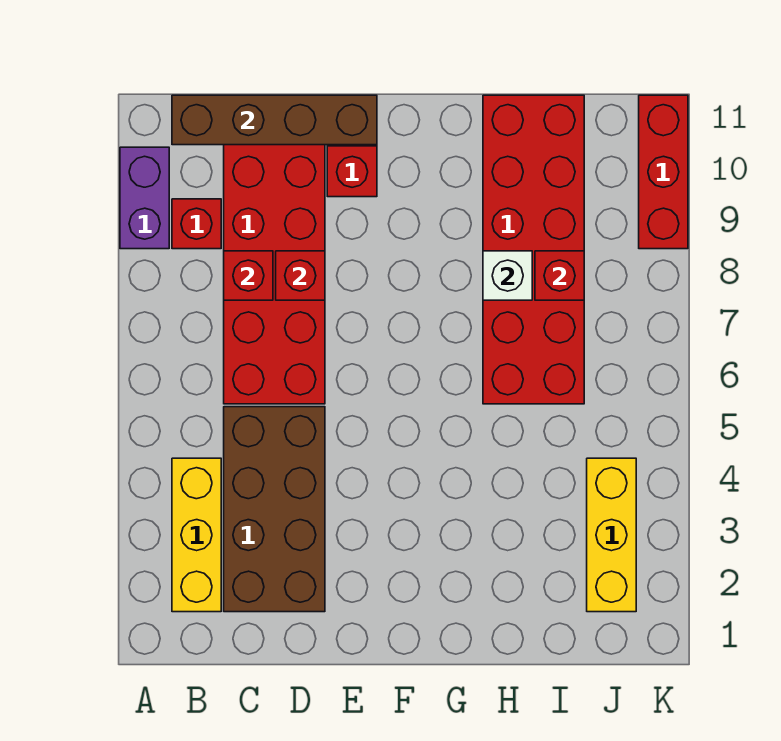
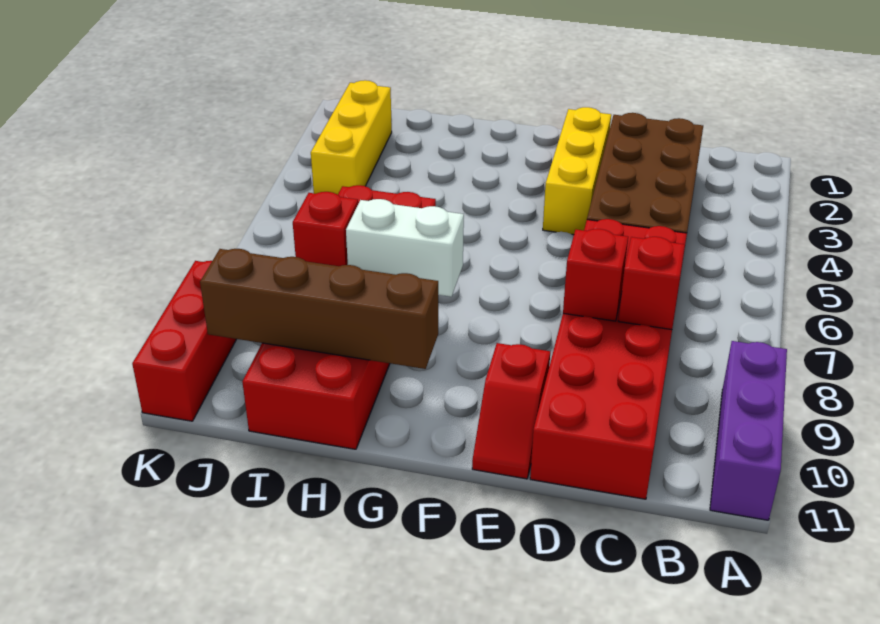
purple 1x2 brick [120,147,169,249] -> purple 1x3 brick [710,341,787,520]
yellow 1x3 brick [172,458,221,612] -> yellow 1x3 brick moved to [543,107,611,235]
red 1x1 brick [172,199,221,249] -> none
brown 1x4 brick [172,95,377,145] -> brown 1x4 brick moved to [200,249,438,369]
white 1x1 brick [483,251,532,300] -> white 1x2 brick [346,199,464,297]

